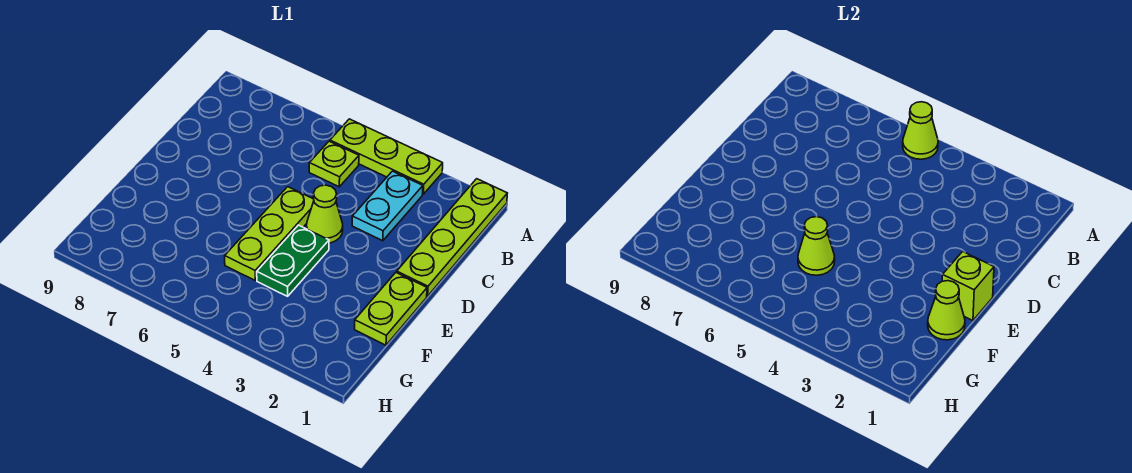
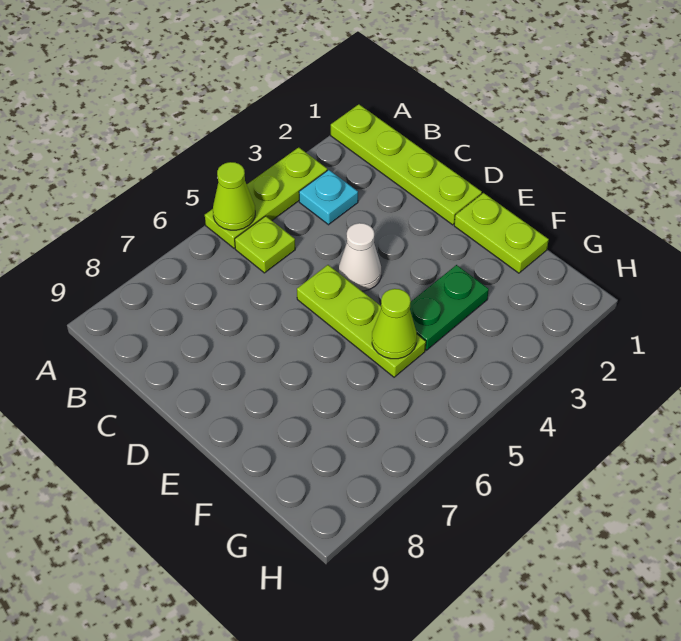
cyan 1x2 plate [352,171,423,241] -> cyan 1x1 plate [299,170,358,225]
lime 1x1 cone [306,185,343,243] -> white 1x1 cone [339,223,381,291]
lime 1x1 brick [942,252,994,321] -> none
green 1x2 plate [257,225,329,296] -> green 1x2 plate turned to [410,265,489,350]
lime 1x1 cone [928,281,965,340] -> none

